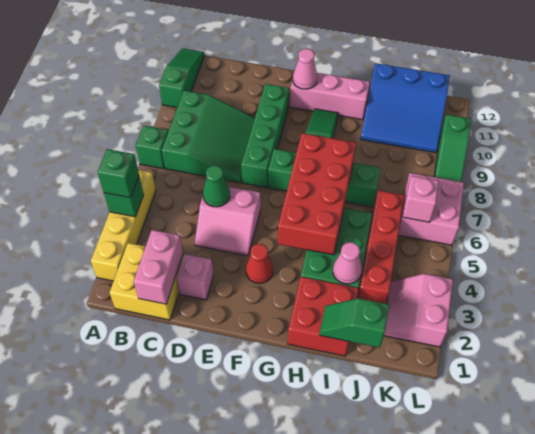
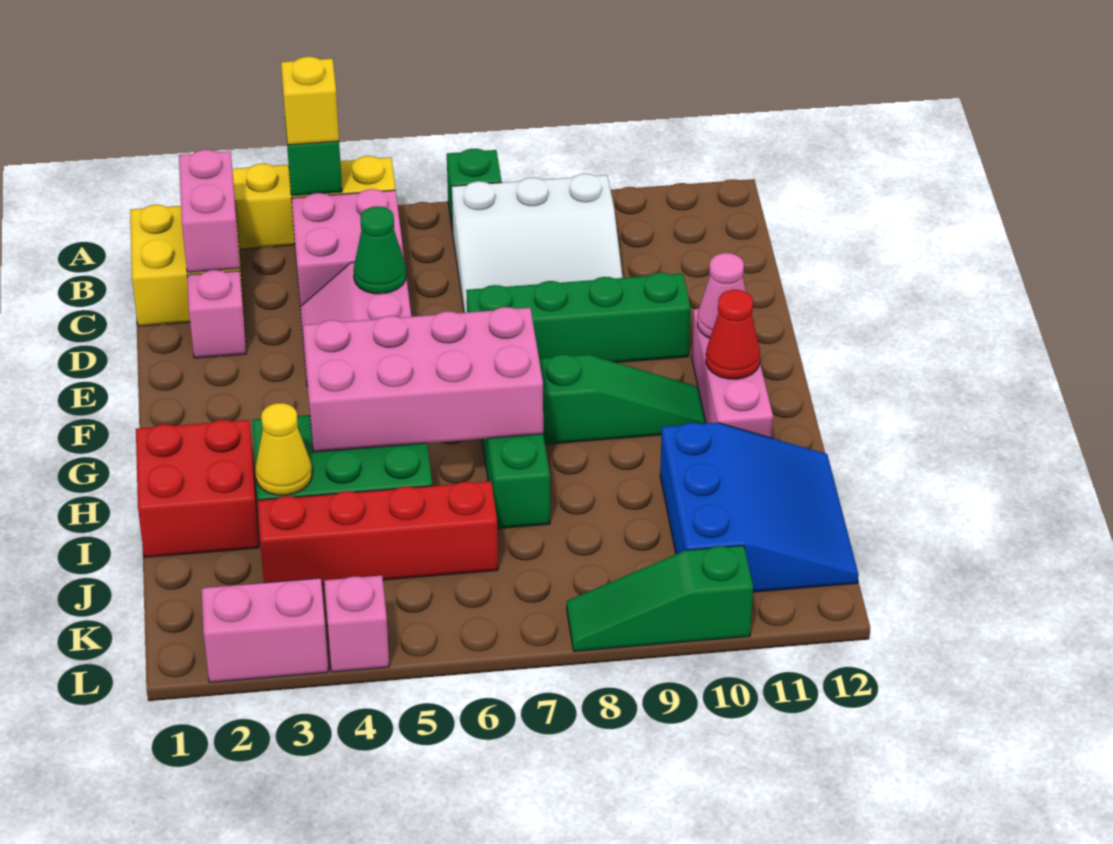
green 1x1 brick [98,149,139,198] -> yellow 1x1 brick [281,57,339,145]
green 1x3 slope [159,48,204,108] -> none
green 3x3 slope [162,90,255,183] -> white 3x3 slope [451,174,623,313]
pink 1x2 brick [134,230,183,304] -> pink 1x2 brick turned to [179,150,240,272]
red 1x1 cone [246,244,273,283] -> red 1x1 cone moved to [706,290,760,379]
red 2x4 brick [278,133,356,255] -> pink 2x4 brick [303,307,543,452]
green 1x2 slope [319,298,389,348] -> none
pink 1x1 cone [333,242,362,284] -> yellow 1x1 cone [255,403,312,495]
blue 3x3 slope [360,63,450,153] -> blue 3x3 slope turned to [660,423,859,592]
pink 2x2 brick [398,173,464,245] -> pink 2x2 brick moved to [291,189,404,307]
pink 1x1 brick [403,176,439,222] -> pink 1x1 brick moved to [324,576,389,672]

